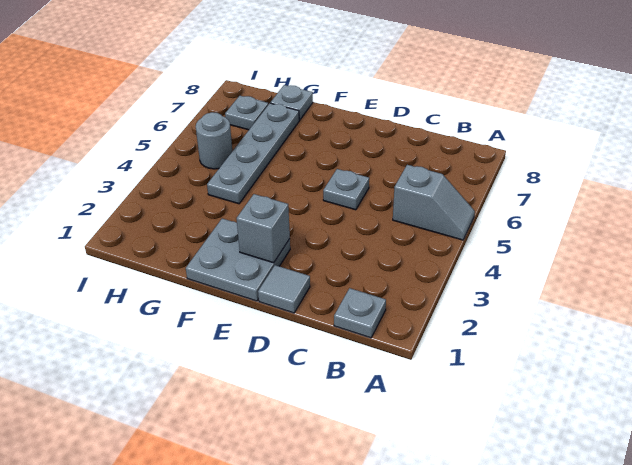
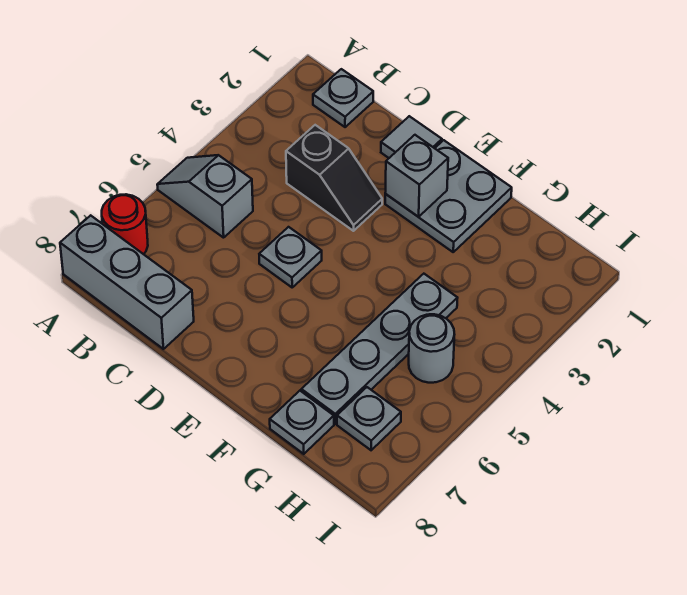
none -> red 1x1 round brick [102,194,148,254]
none -> grey 1x3 brick [60,215,194,349]
none -> black 1x2 slope [286,125,382,231]

